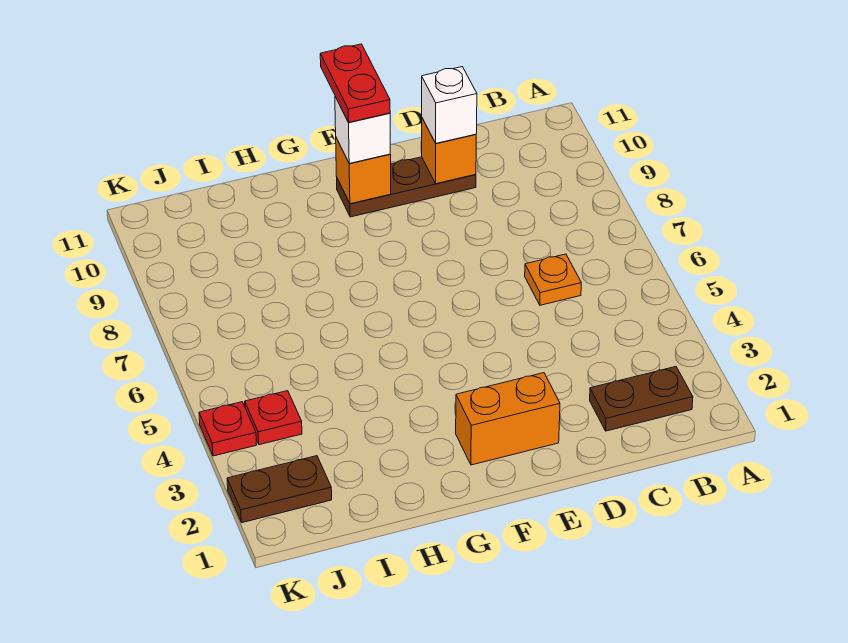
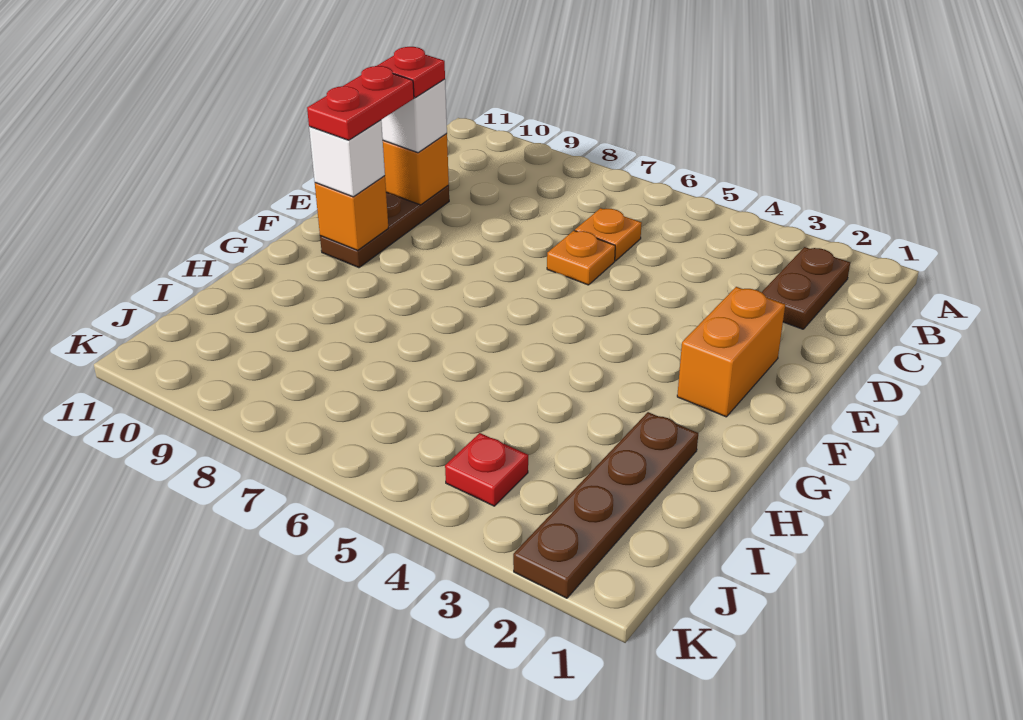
none -> orange 1x1 plate [547,231,615,285]
red 1x2 plate [320,44,390,122] -> red 1x2 plate turned to [307,66,414,140]
brown 1x2 plate [227,456,332,523] -> brown 1x4 plate [513,412,698,598]
red 1x1 plate [199,402,257,456] -> red 1x1 plate moved to [377,47,445,98]

